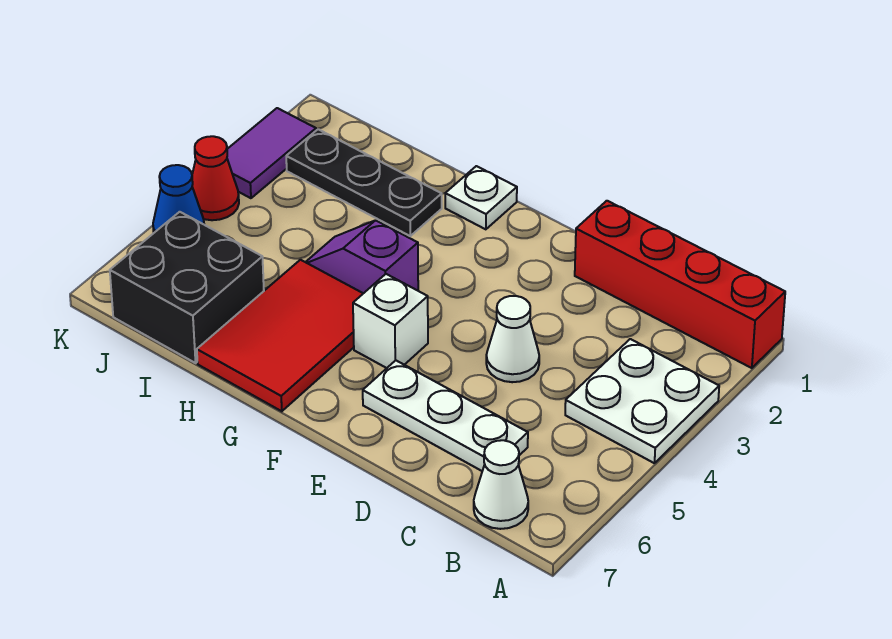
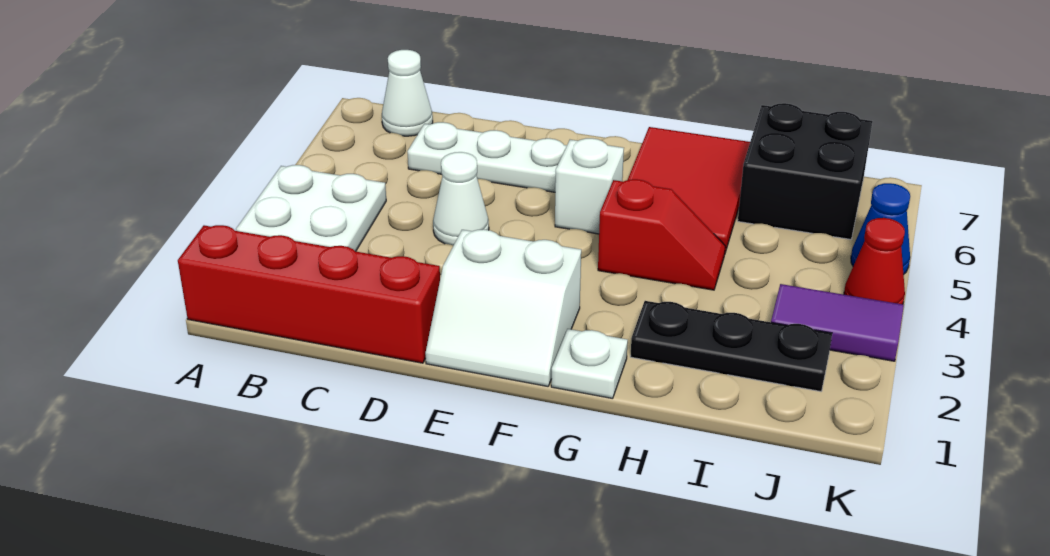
none -> white 2x2 slope [425,229,581,386]
purple 1x2 slope [306,220,418,293] -> red 1x2 slope [598,179,725,290]
purple 1x2 tile [227,108,316,198] -> purple 1x2 tile turned to [771,284,904,361]

